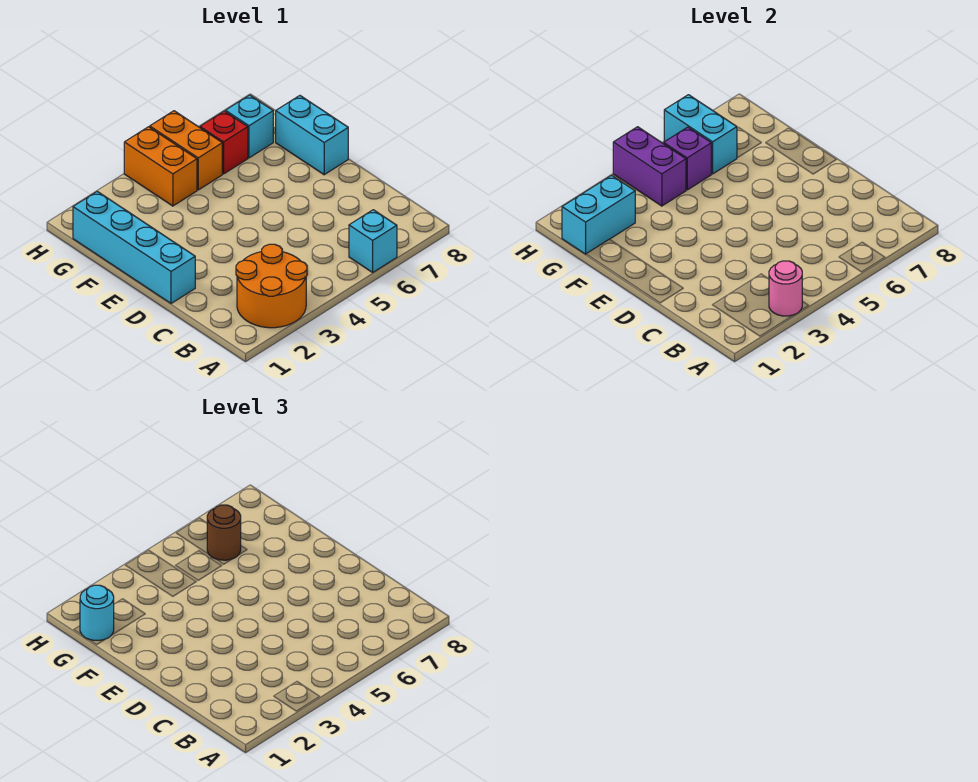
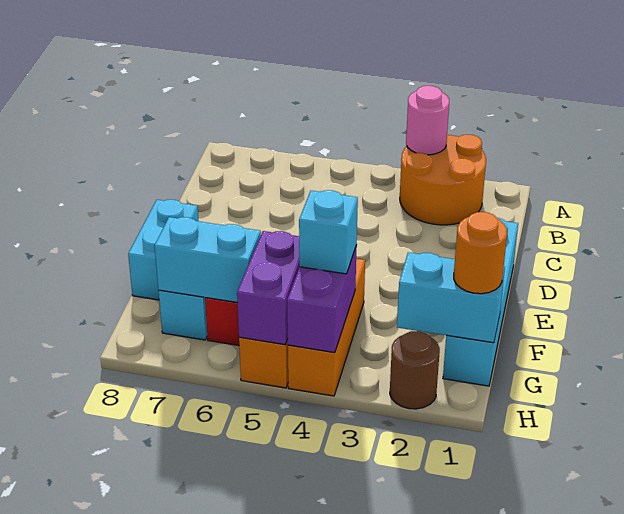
cyan 1x1 brick [349,210,397,272] -> cyan 1x1 brick moved to [299,190,358,274]
cyan 1x1 round brick [80,585,114,640] -> orange 1x1 round brick [454,212,507,294]
orange 1x2 brick [124,127,197,206] -> orange 1x3 brick [288,259,365,396]
purple 1x1 brick [664,127,711,190] -> purple 1x2 brick [237,231,299,345]
cyan 1x2 brick [664,95,737,174] -> cyan 1x2 brick turned to [155,217,261,302]
brown 1x1 round brick [207,505,241,560] -> brown 1x1 round brick moved to [390,331,440,409]

